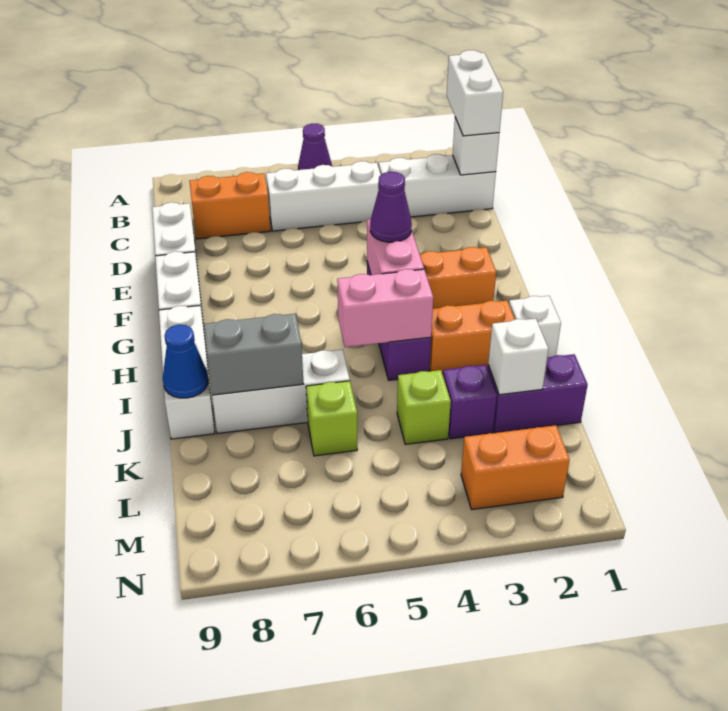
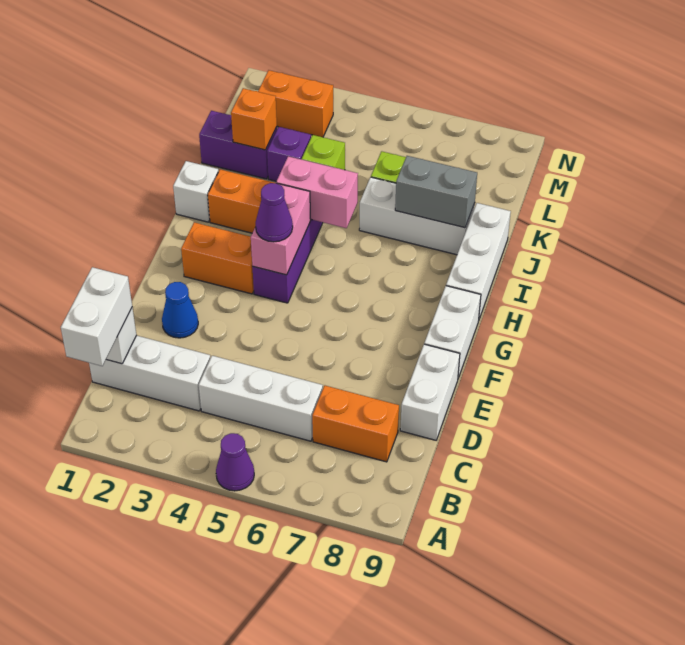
blue 1x1 cone [163,325,208,398] -> blue 1x1 cone moved to [162,282,198,338]
white 1x1 brick [488,319,548,395] -> orange 1x1 brick [231,88,277,150]

